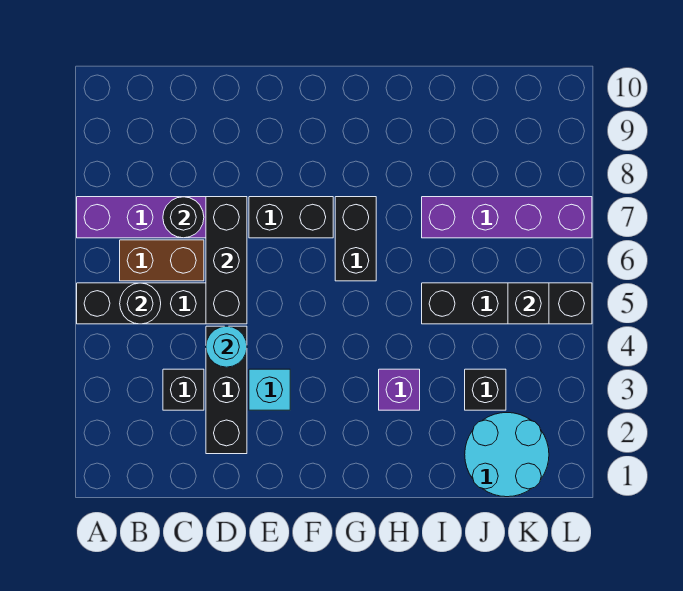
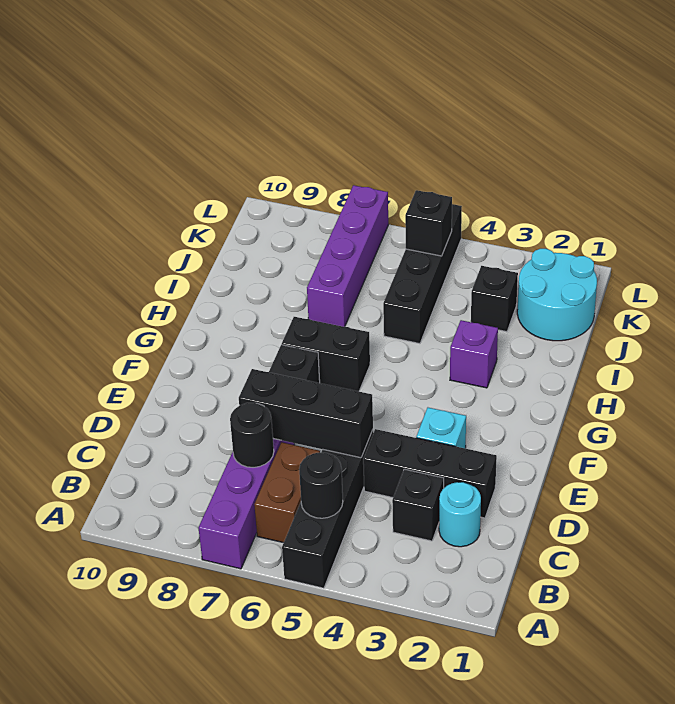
cyan 1x1 round brick [206,326,247,367] -> cyan 1x1 round brick moved to [439,482,481,547]

